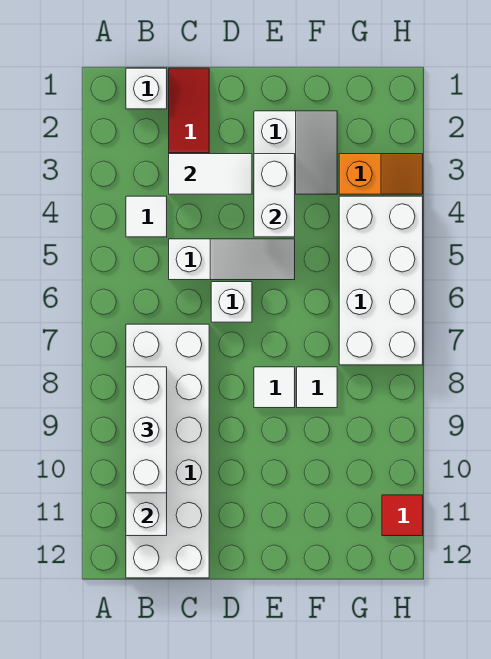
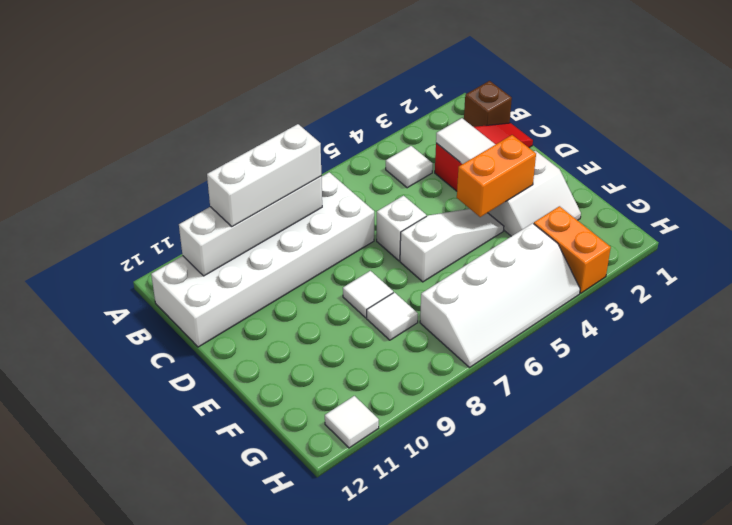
white 1x1 brick [126,68,167,109] -> brown 1x1 brick [464,81,512,127]
white 1x3 slope [169,239,295,280] -> white 1x3 slope turned to [400,209,504,282]
white 1x2 brick [254,154,295,237] -> orange 1x2 brick [457,135,536,217]
orange 1x2 slope [339,154,423,194] -> orange 1x2 brick [534,206,611,293]
white 2x4 brick [339,196,423,365] -> white 2x4 slope [420,223,580,367]
red 1x1 tile [382,495,423,536] -> white 1x1 tile [325,396,379,448]

